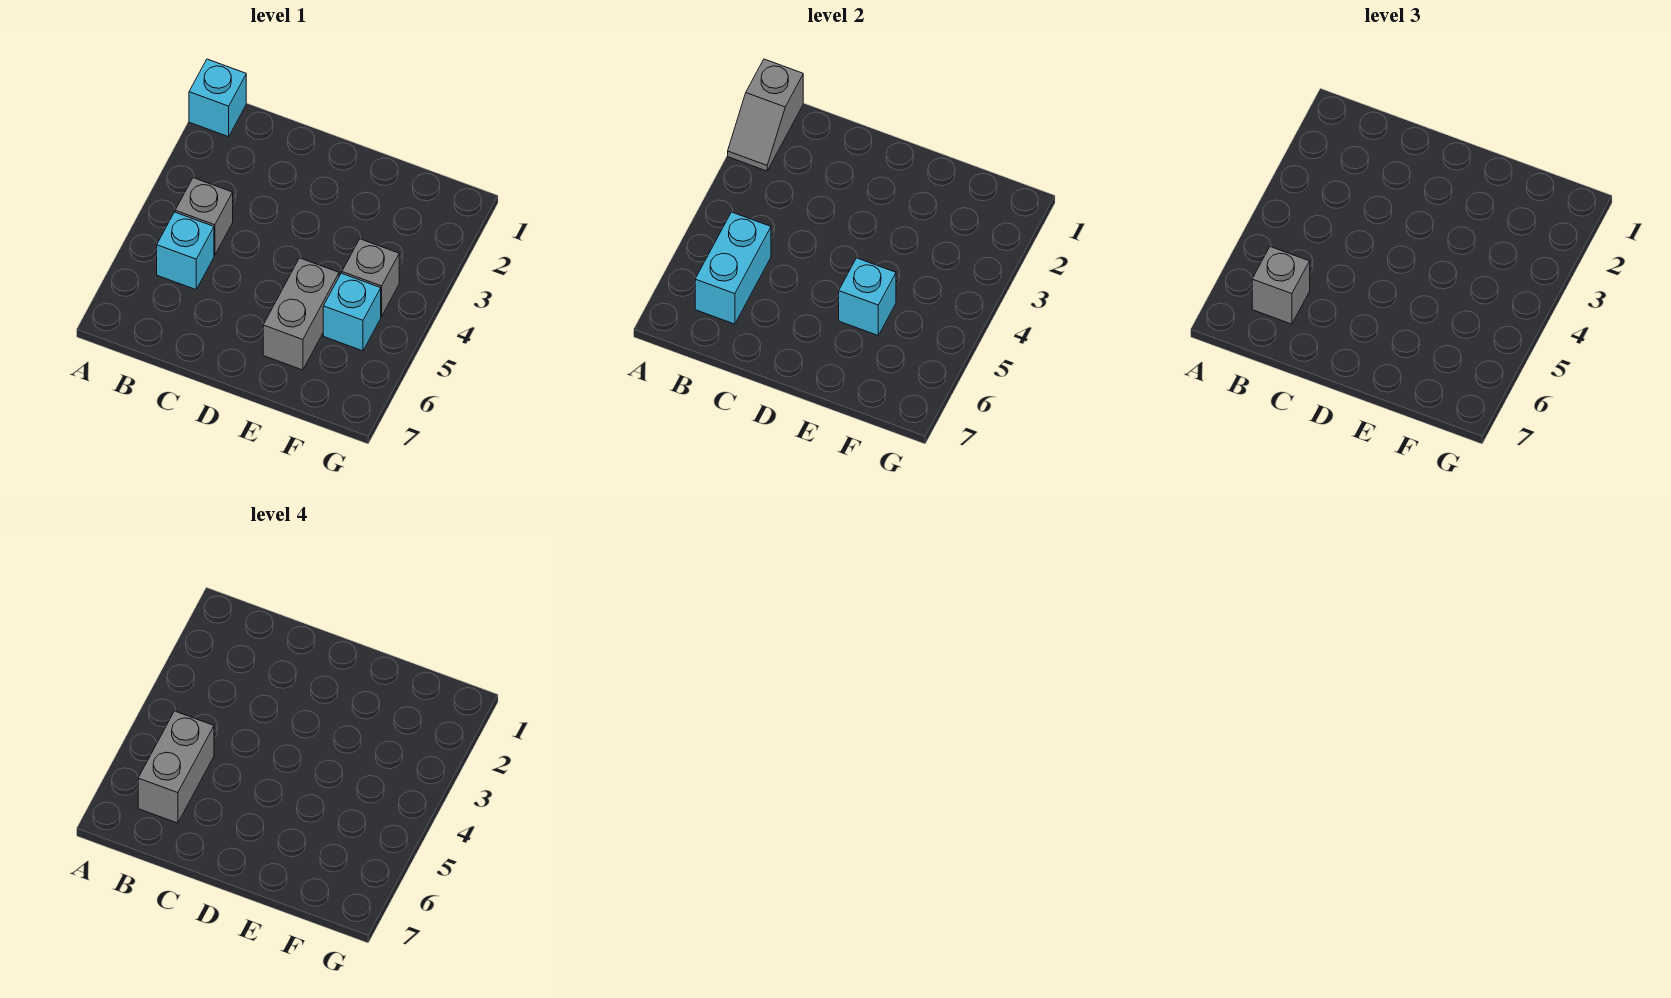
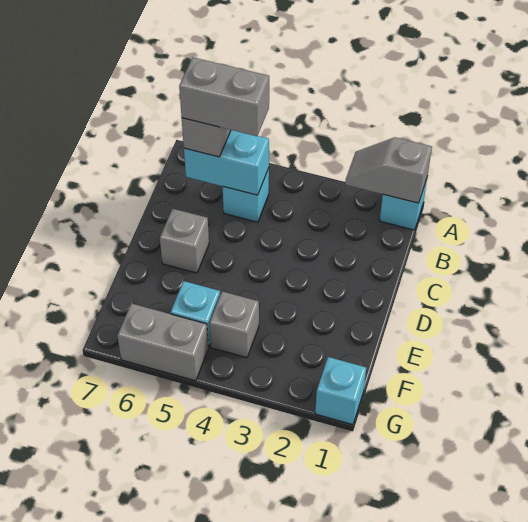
grey 1x1 brick [175,178,233,255] -> grey 1x1 brick moved to [160,209,209,273]
grey 1x2 brick [263,258,339,370] -> grey 1x2 brick moved to [117,303,208,381]
cyan 1x1 brick [839,258,896,335] -> cyan 1x1 brick moved to [315,357,366,425]

